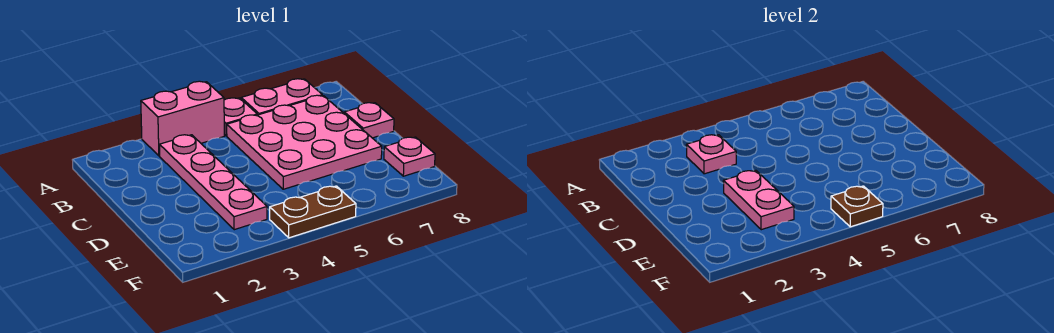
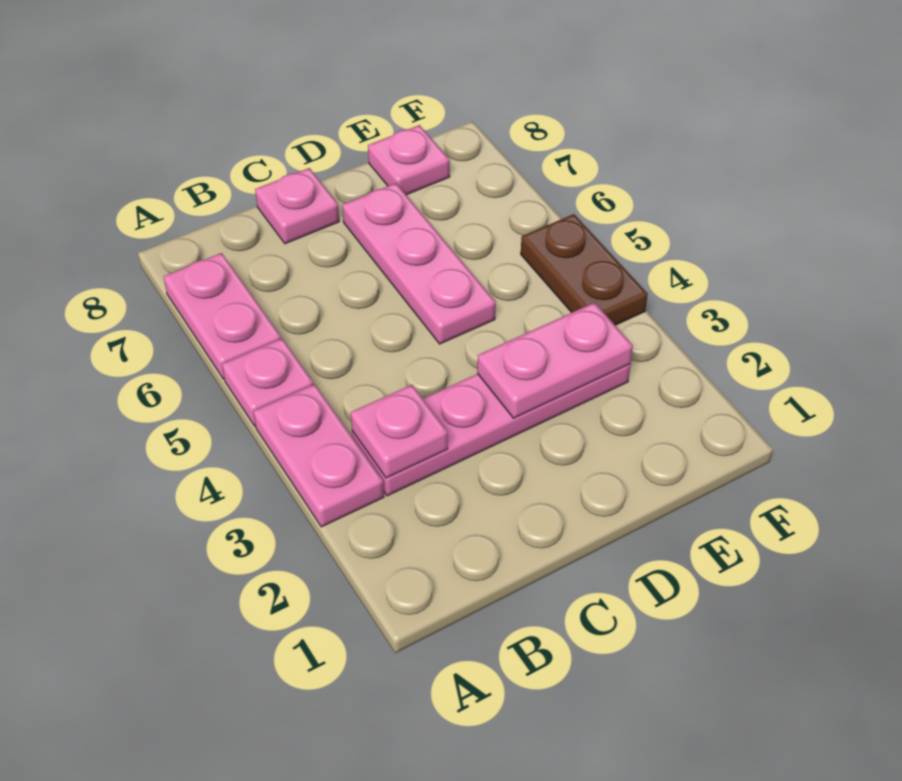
pink 1x2 brick [141,81,224,156] -> pink 1x2 plate [254,384,384,527]
pink 3x3 plate [227,95,382,189] -> pink 1x3 plate [342,183,496,344]
brown 1x1 plate [831,186,883,227] -> none

